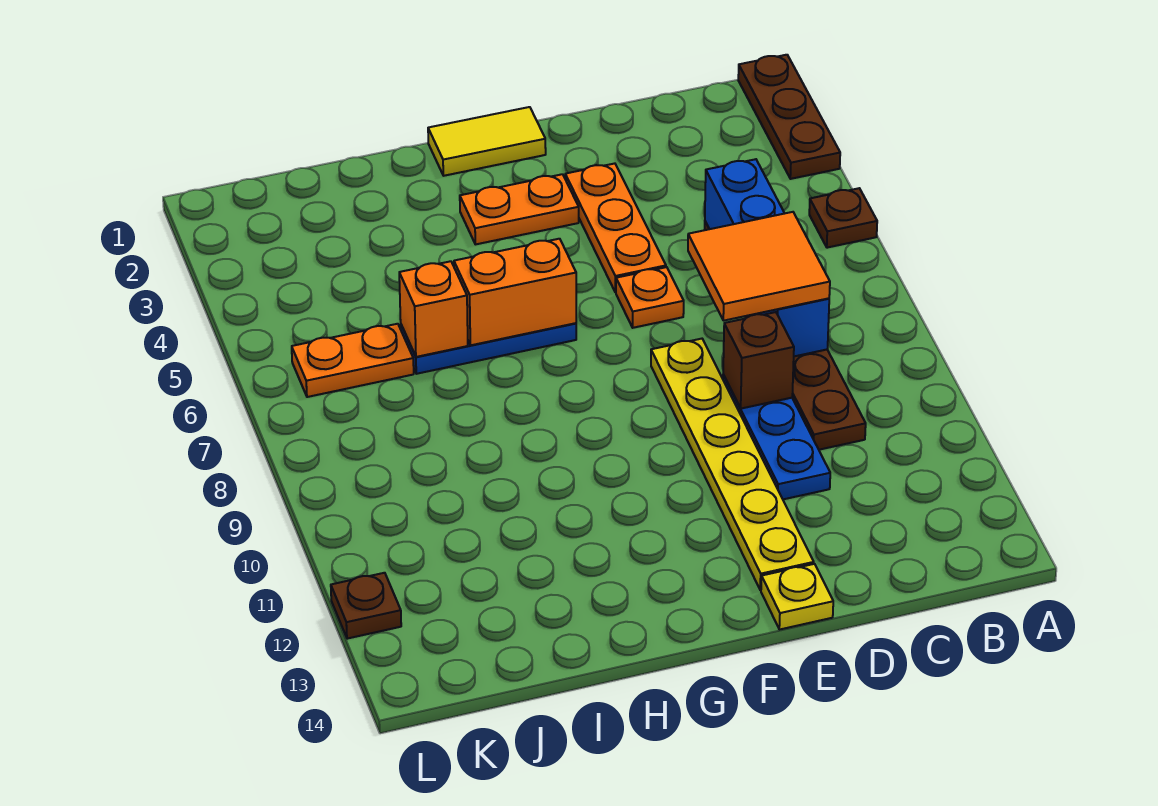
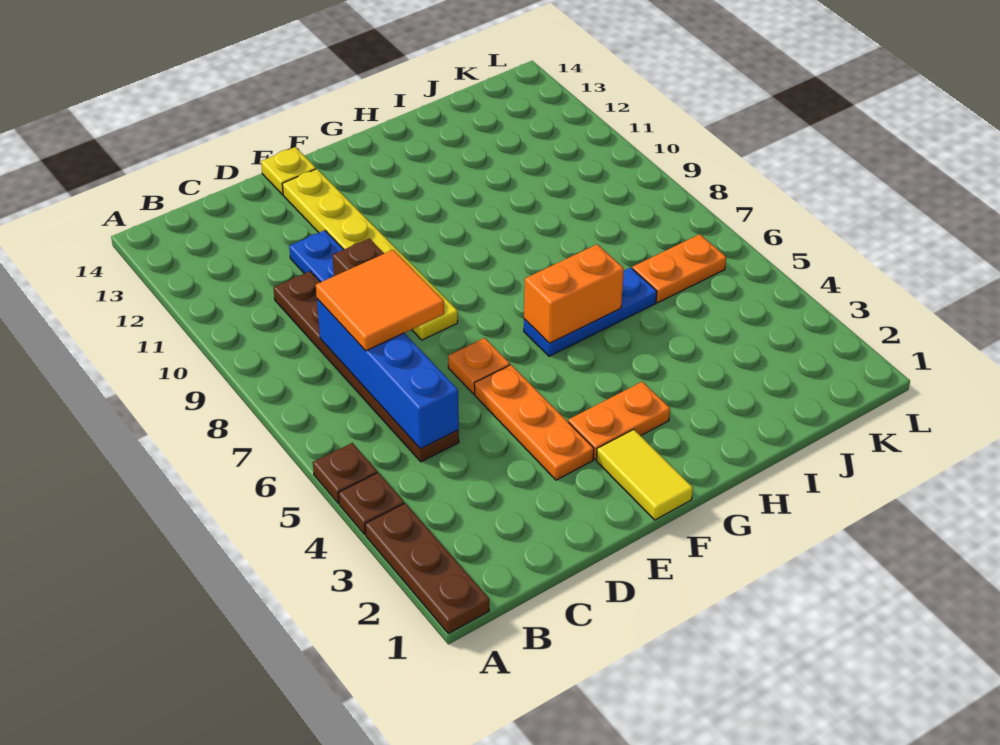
yellow 1x2 tile [428,107,546,176] -> yellow 1x2 tile turned to [596,429,693,520]
orange 1x1 brick [399,261,468,357] -> none
brown 1x1 plate [331,573,401,639] -> brown 1x1 plate moved to [339,473,404,534]

